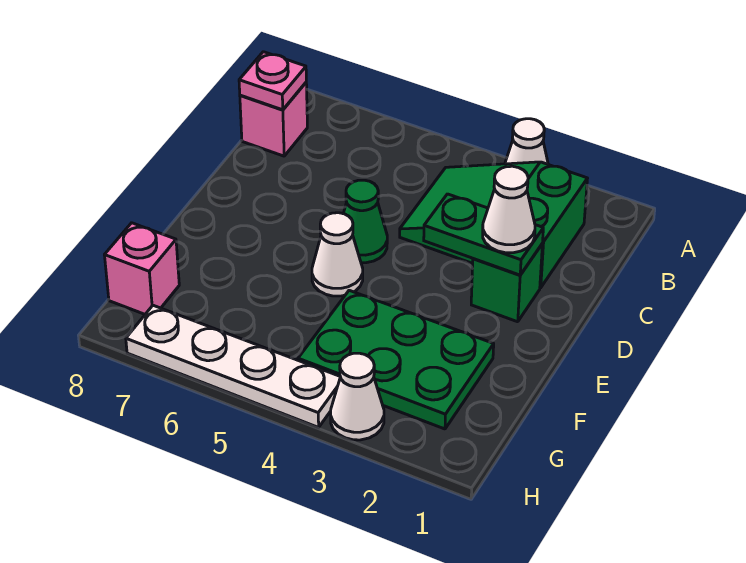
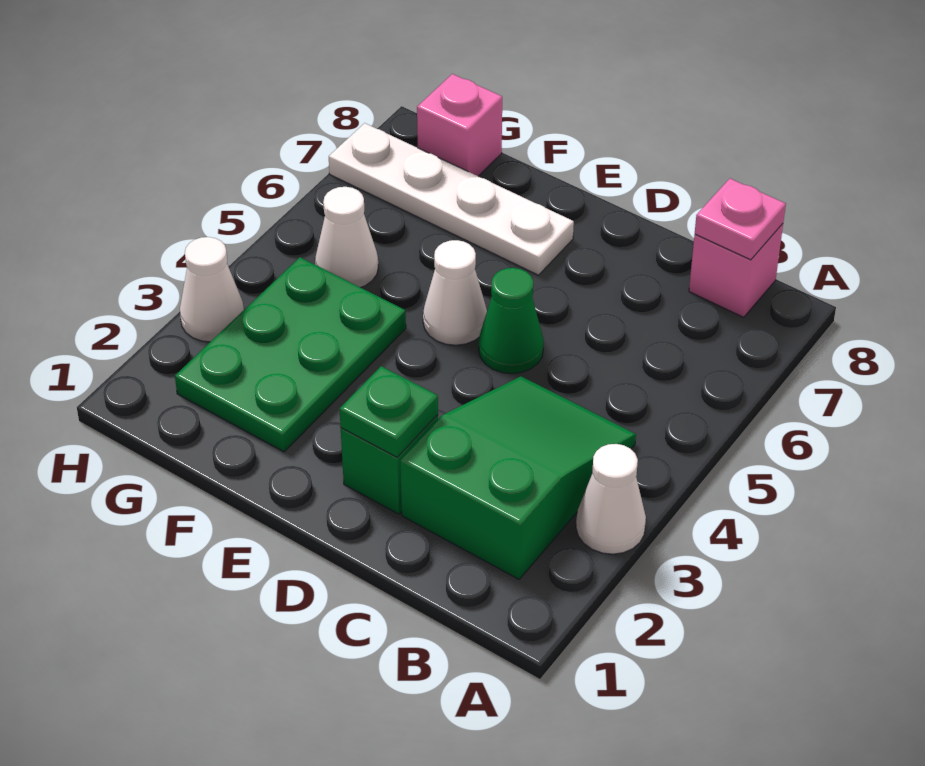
green 1x2 plate [424,194,543,275] -> green 1x1 plate [340,366,438,457]
white 1x1 cone [483,166,535,253] -> white 1x1 cone moved to [315,187,378,288]
white 1x4 plate [126,305,340,427] -> white 1x4 plate turned to [329,123,574,275]

